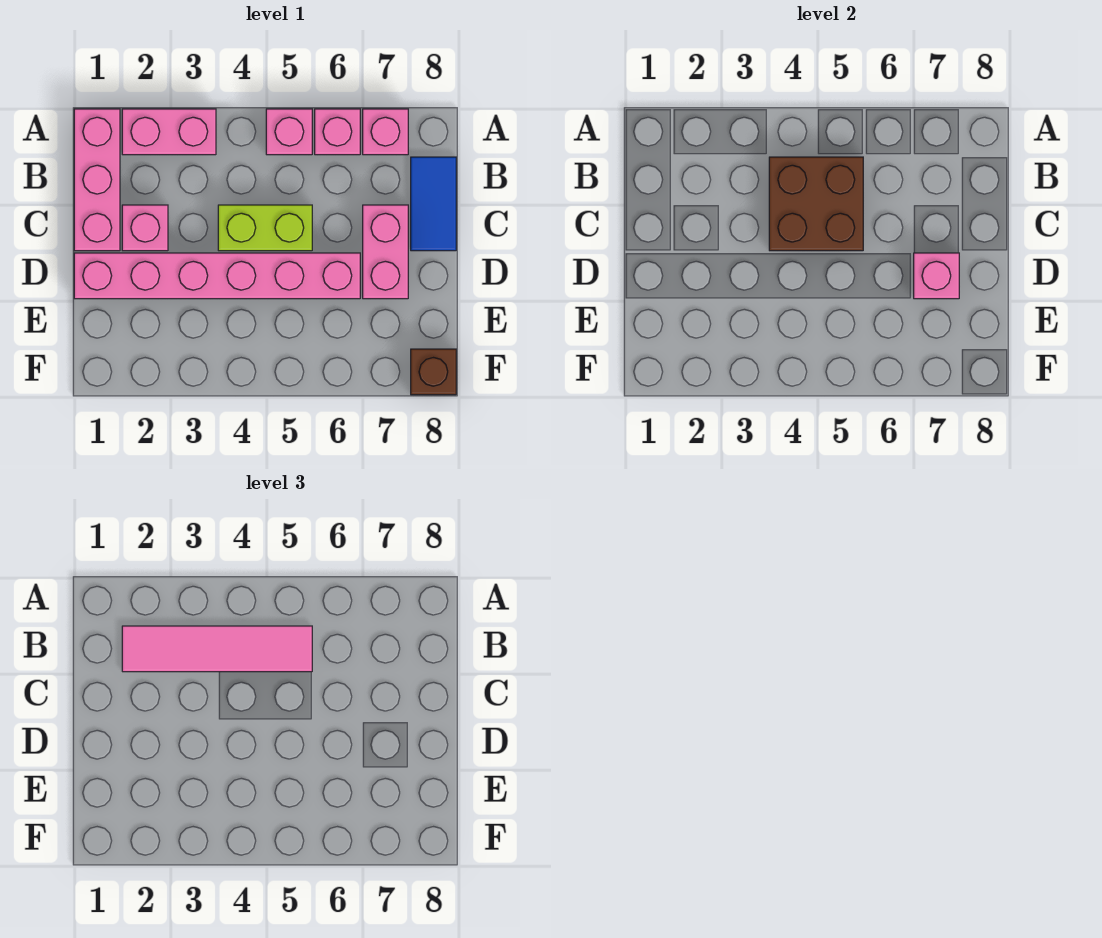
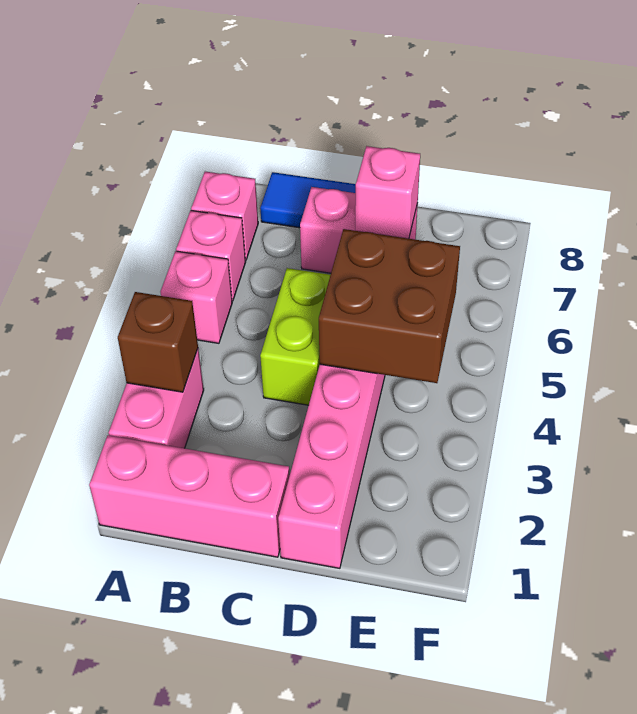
pink 1x4 tile [122,626,312,672] -> none
brown 2x2 brick [769,157,863,251] -> brown 2x2 brick moved to [319,229,460,383]
pink 1x1 brick [122,205,168,251] -> none
brown 1x1 brick [411,349,456,395] -> brown 1x1 brick moved to [118,292,198,392]

